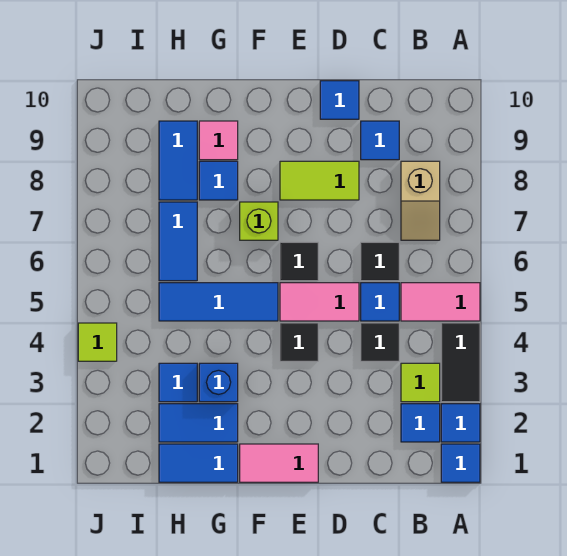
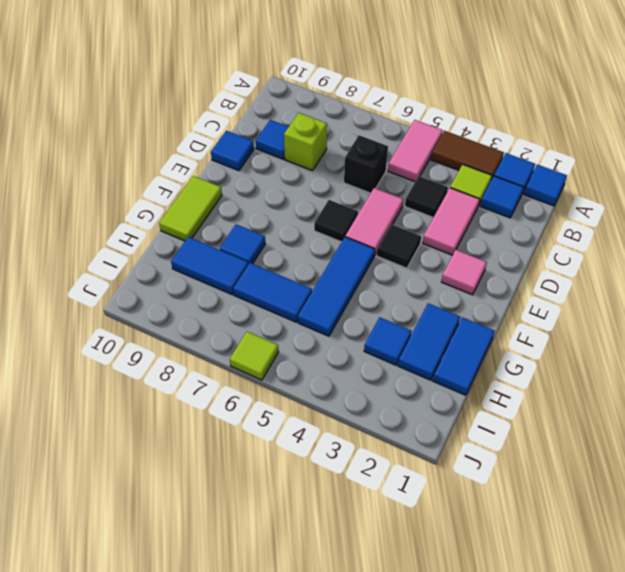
black 1x2 tile [441,323,480,402] -> brown 1x2 tile [431,131,504,180]
tan 1x2 slope [401,161,440,240] -> none
blue 1x1 tile [361,283,399,321] -> none
black 1x1 tile [361,242,399,281] -> black 1x1 brick [344,135,388,193]
lime 1x2 tile [280,161,359,200] -> lime 1x2 tile moved to [159,176,222,241]
pink 1x2 tile [240,444,318,482] -> pink 1x2 tile moved to [423,188,480,255]
lime 1x1 brick [240,202,278,240] -> lime 1x1 brick moved to [284,113,327,171]
blue 1x1 brick [199,363,238,402] -> none
pink 1x1 tile [199,121,238,160] -> pink 1x1 tile moved to [441,250,487,295]
lime 1x1 tile [78,323,117,361] -> lime 1x1 tile moved to [230,332,279,380]

